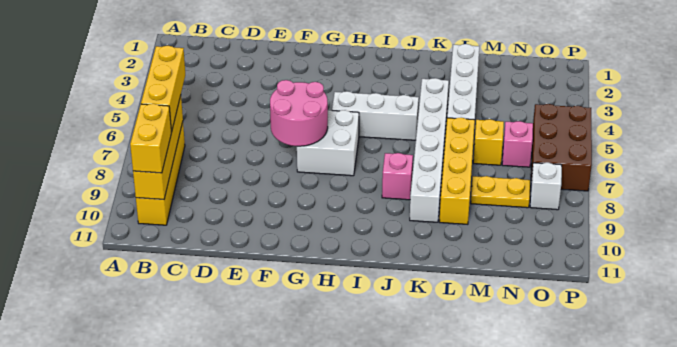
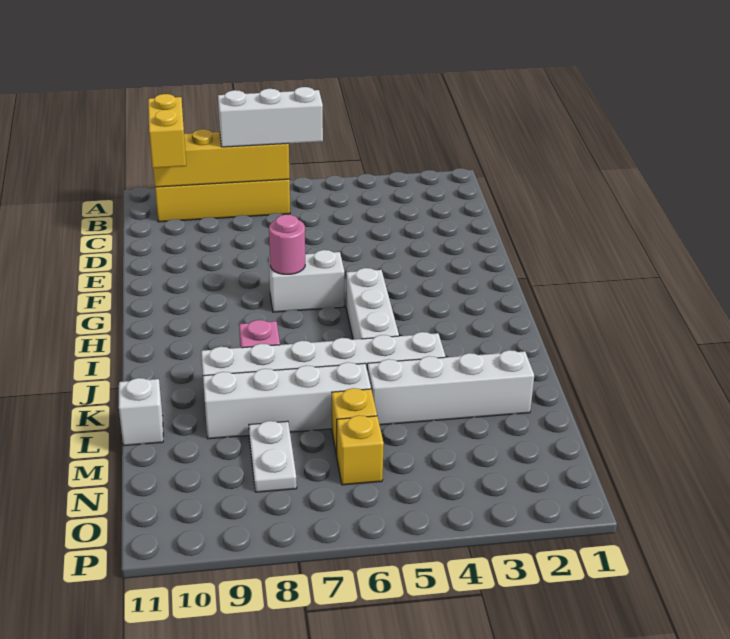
yellow 1x3 brick [141,46,185,132] -> white 1x3 brick [218,87,323,147]
yellow 1x2 brick [130,104,172,173] -> yellow 1x2 brick turned to [148,94,186,168]
pink 2x2 round brick [270,80,328,146] -> pink 1x1 round brick [269,215,305,274]
white 2x2 brick [297,110,359,176] -> white 1x2 brick [269,250,344,312]
yellow 1x4 brick [440,118,475,224] -> white 1x4 brick [203,362,371,439]
yellow 1x2 plate [471,176,530,208] -> white 1x2 plate [249,421,297,492]
pink 1x1 brick [502,121,533,167] -> yellow 1x1 brick [337,415,384,485]
brown 2x3 brick [531,104,592,191] -> none
white 1x1 brick [530,163,562,210] -> white 1x1 brick moved to [119,378,163,446]

